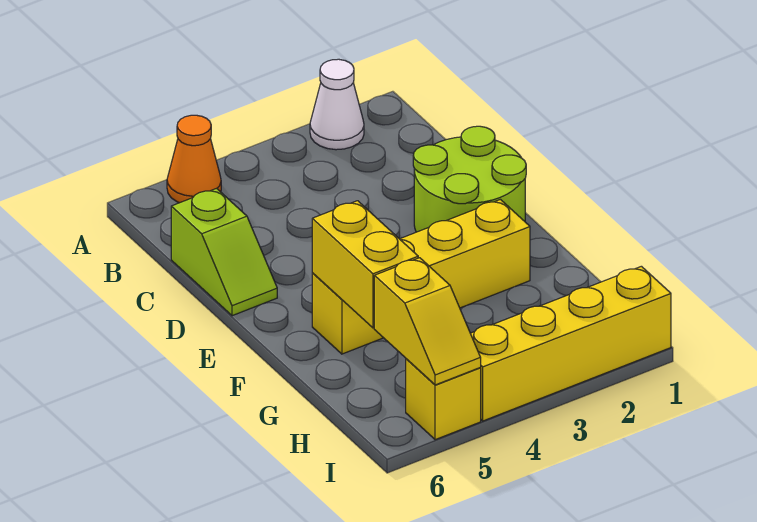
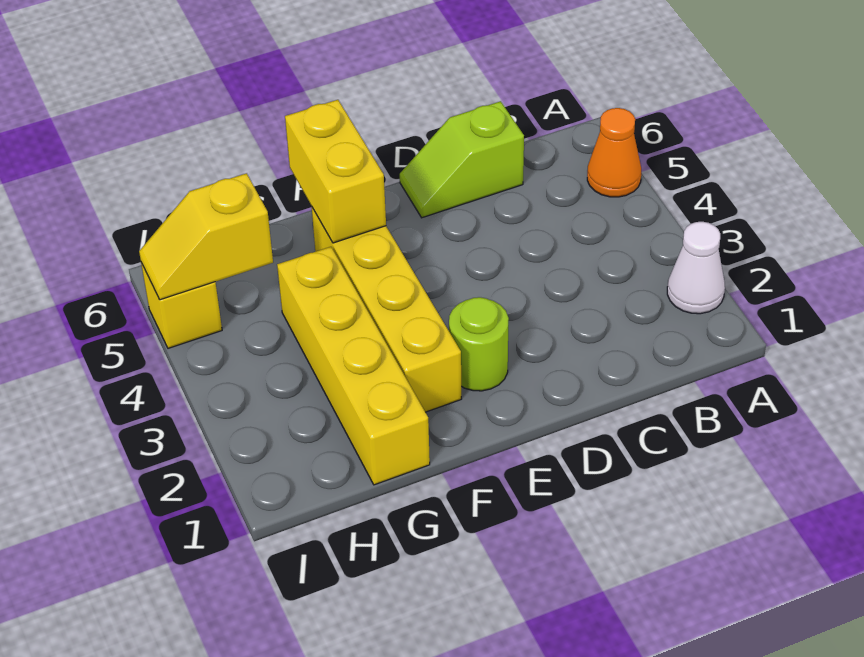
lime 2x2 round brick [413,126,526,232] -> lime 1x1 round brick [449,297,509,391]
yellow 1x2 brick [312,201,418,328] -> yellow 1x2 brick turned to [285,100,386,243]
yellow 1x4 brick [470,266,671,421] -> yellow 1x4 brick moved to [277,247,430,485]

